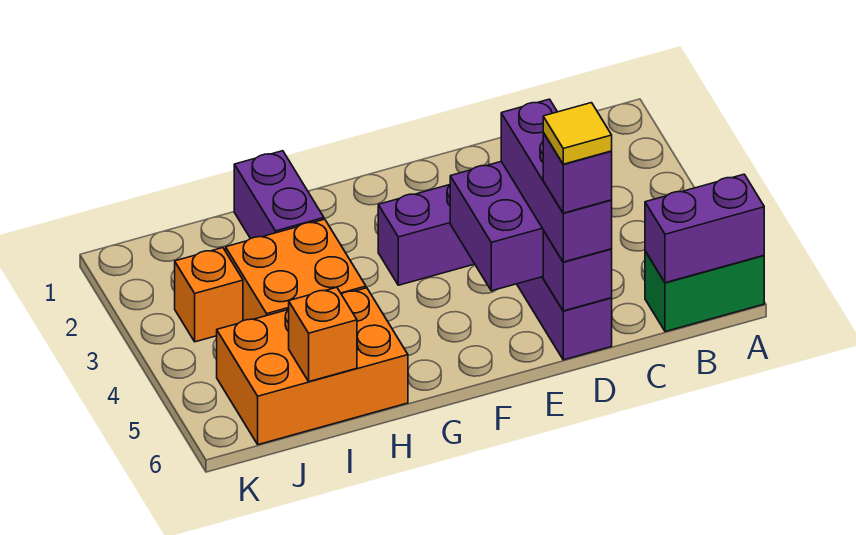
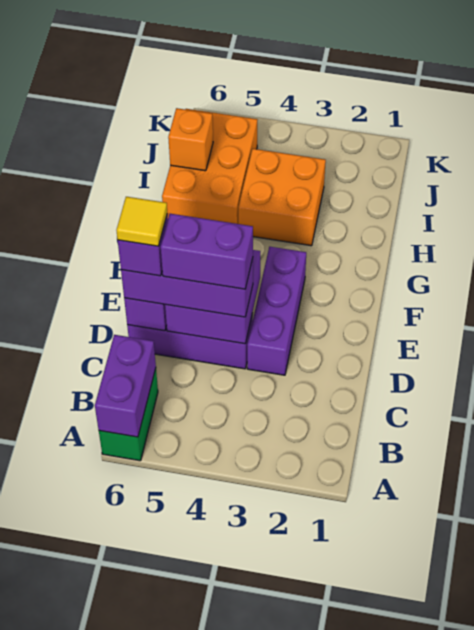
purple 1x2 brick [234,151,324,239] -> purple 1x2 brick moved to [161,214,253,289]
orange 1x1 brick [175,248,243,342] -> none

